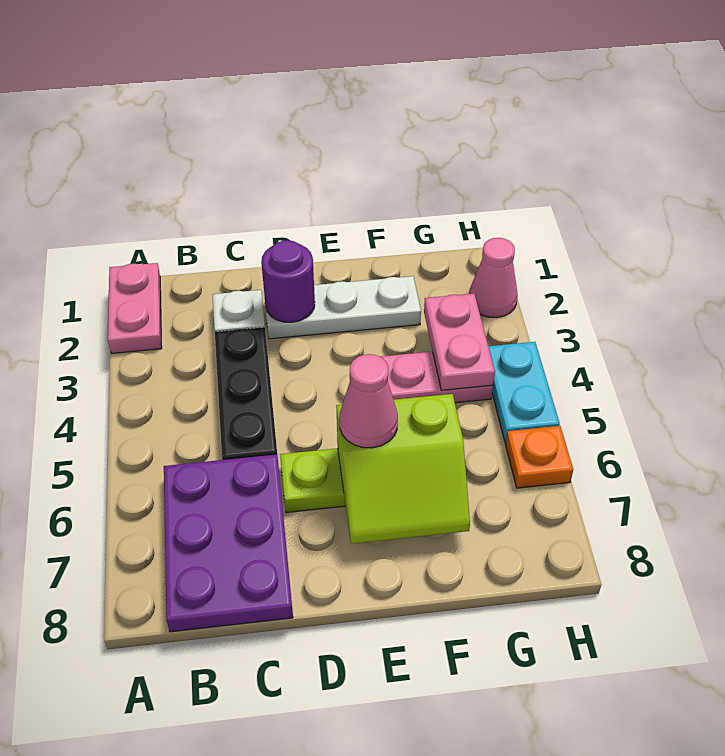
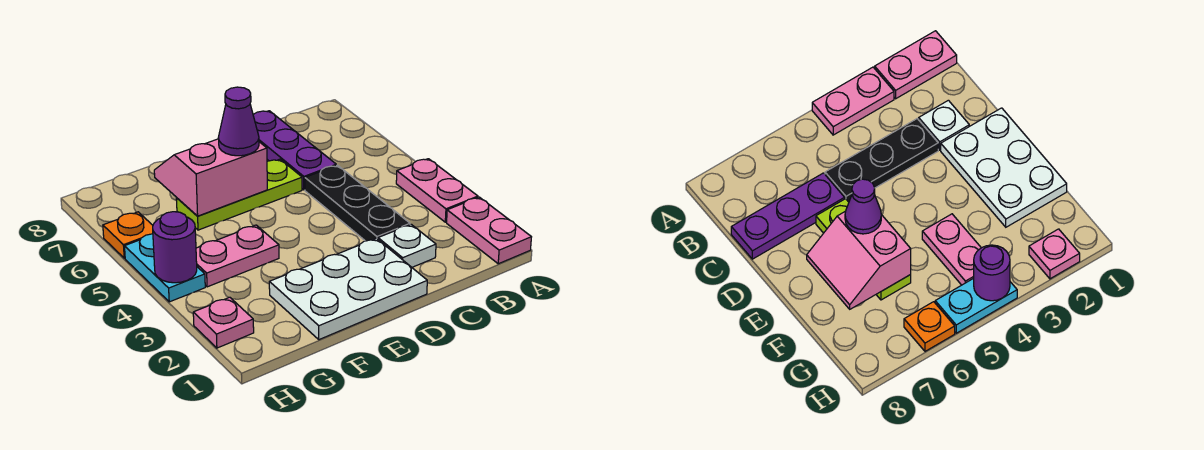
purple 2x3 plate [164,455,293,632] -> purple 1x3 plate [253,111,336,190]
white 1x3 plate [266,276,421,339] -> white 2x3 plate [269,238,427,340]
purple 1x1 round brick [261,240,315,322] -> purple 1x1 round brick moved to [153,212,197,283]
lime 2x2 slope [336,394,470,544] -> pink 2x2 slope [154,139,267,216]
pink 1x1 cone [339,354,398,448] -> purple 1x1 cone [218,87,259,156]
pink 1x2 plate [424,294,495,390] -> pink 1x2 plate moved to [396,159,478,222]
pink 1x1 cone [469,238,518,318] -> pink 1x1 plate [193,297,254,348]

